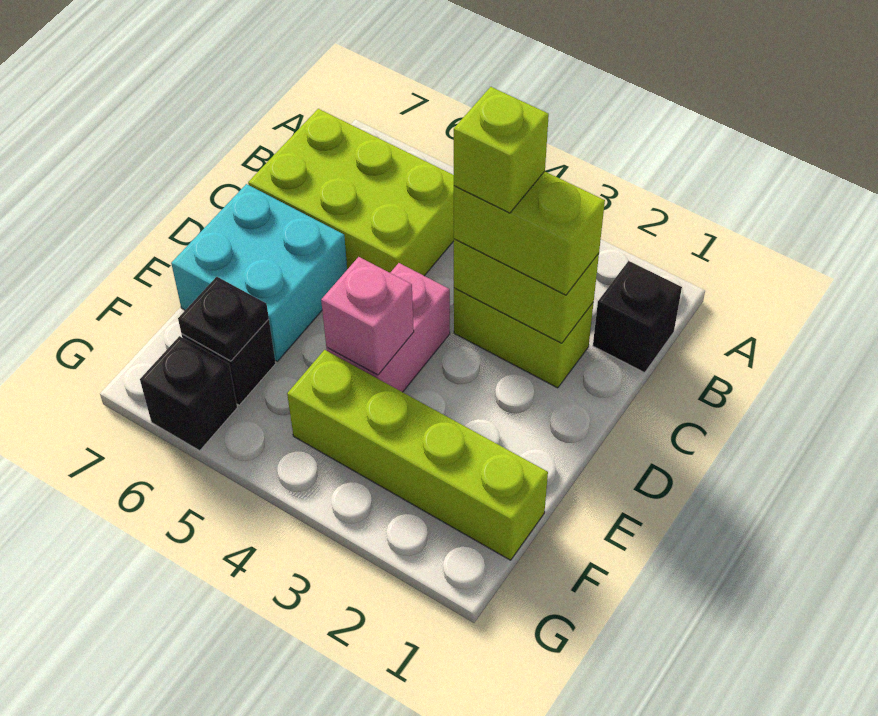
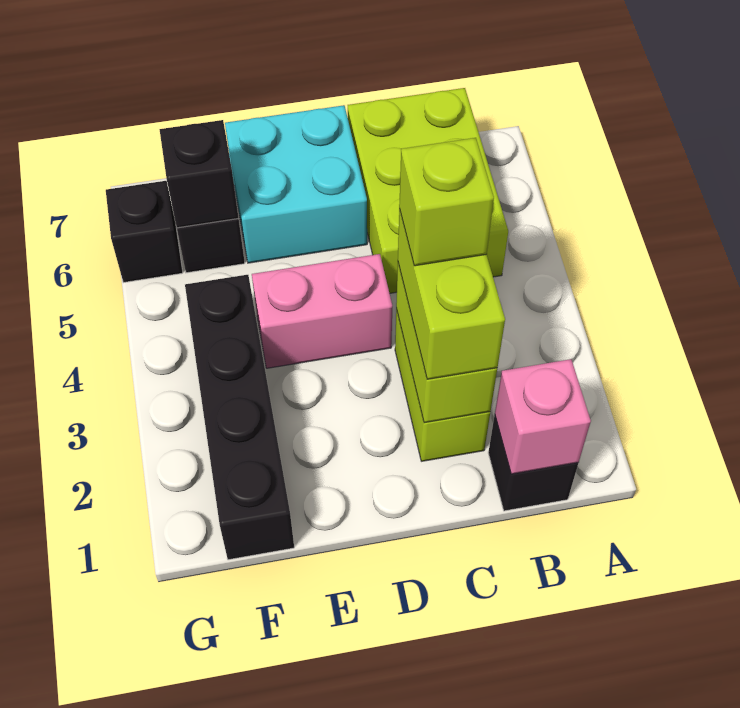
pink 1x1 brick [321,257,414,375] -> pink 1x1 brick moved to [495,359,591,474]
lime 1x4 brick [287,350,548,560] -> black 1x4 brick [185,275,294,560]
black 1x1 plate [178,277,269,361] -> black 1x1 brick [159,120,239,228]

